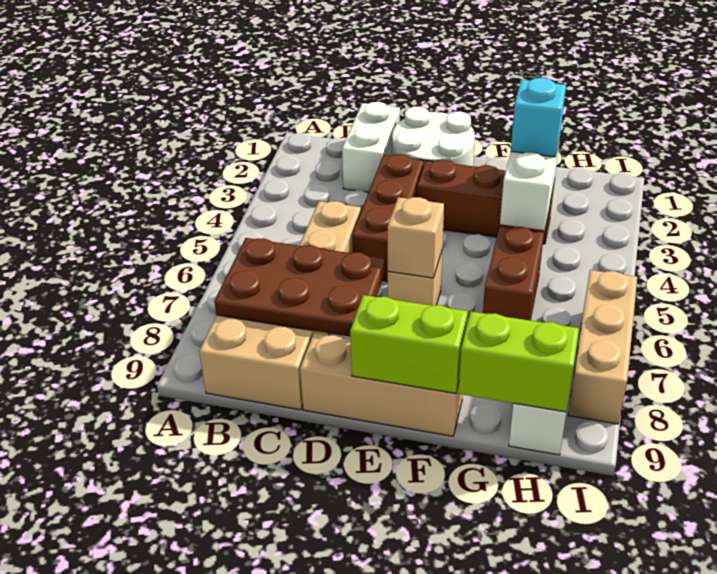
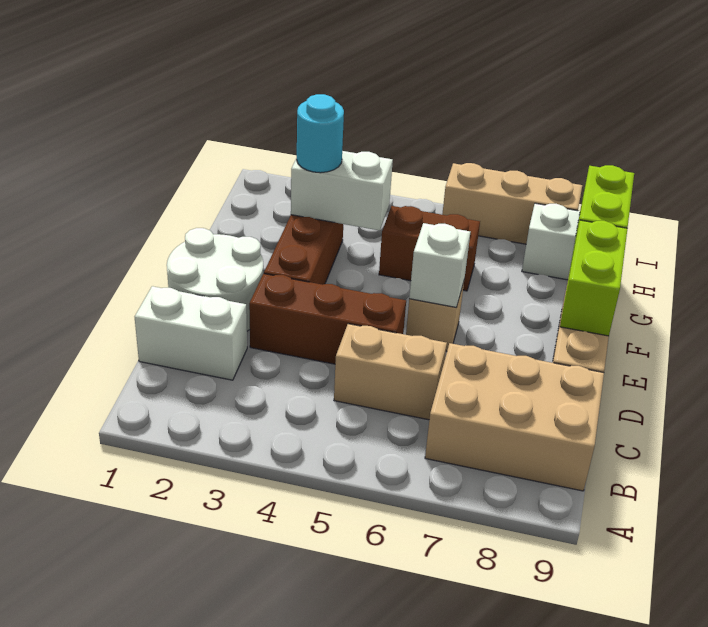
brown 2x3 plate [214,238,385,336] -> none
tan 1x1 brick [388,197,444,278] -> white 1x1 brick [409,223,470,307]
cyan 1x1 brick [511,78,566,157] -> cyan 1x1 round brick [297,94,344,173]

